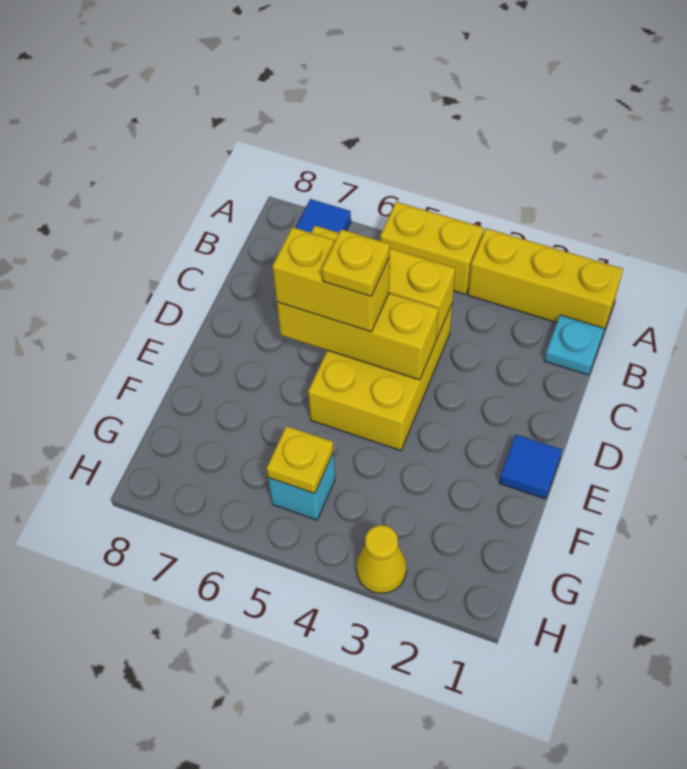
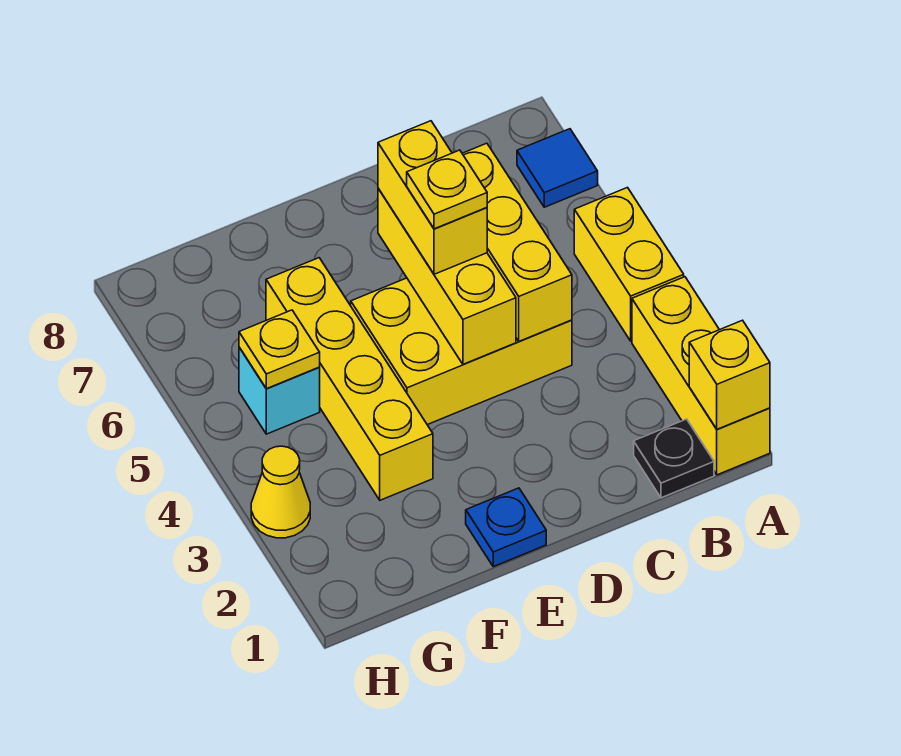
none -> yellow 1x1 brick [689,320,770,429]
cyan 1x1 plate [544,315,604,375] -> black 1x1 plate [634,419,714,498]
blue 1x1 tile [499,435,562,499] -> blue 1x1 plate [466,488,546,567]
none -> yellow 1x4 brick [266,258,433,500]

